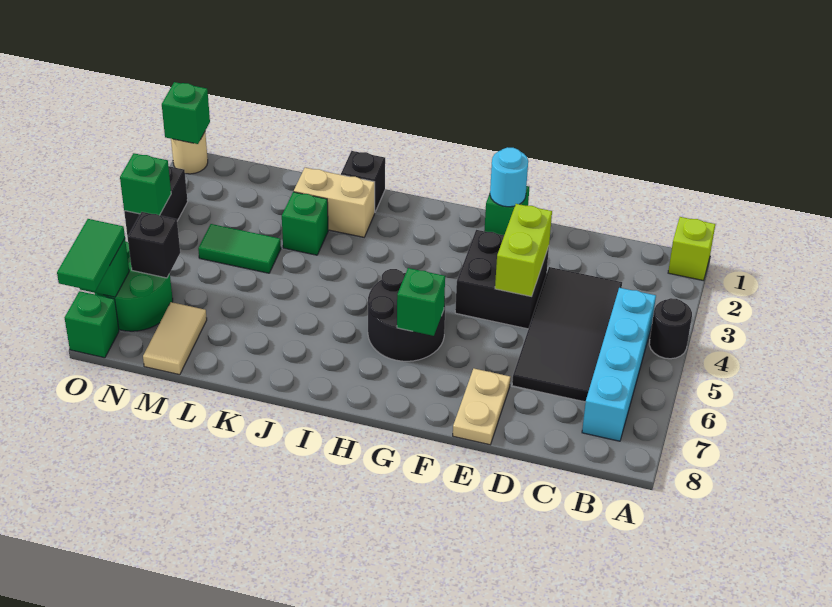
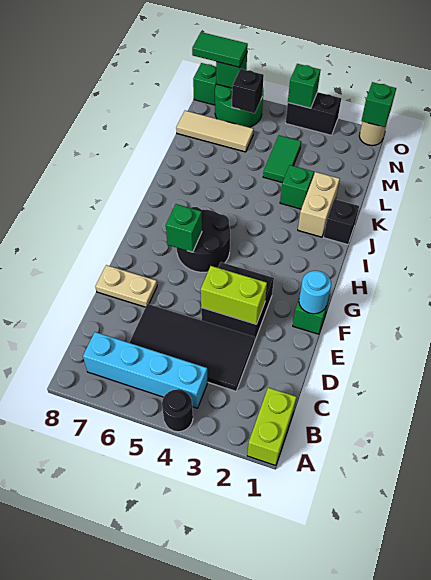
lime 1x1 brick [668,217,715,281] -> lime 1x2 brick [247,388,296,466]
tan 1x2 tile [143,302,207,375] -> tan 1x3 tile [176,111,254,152]

